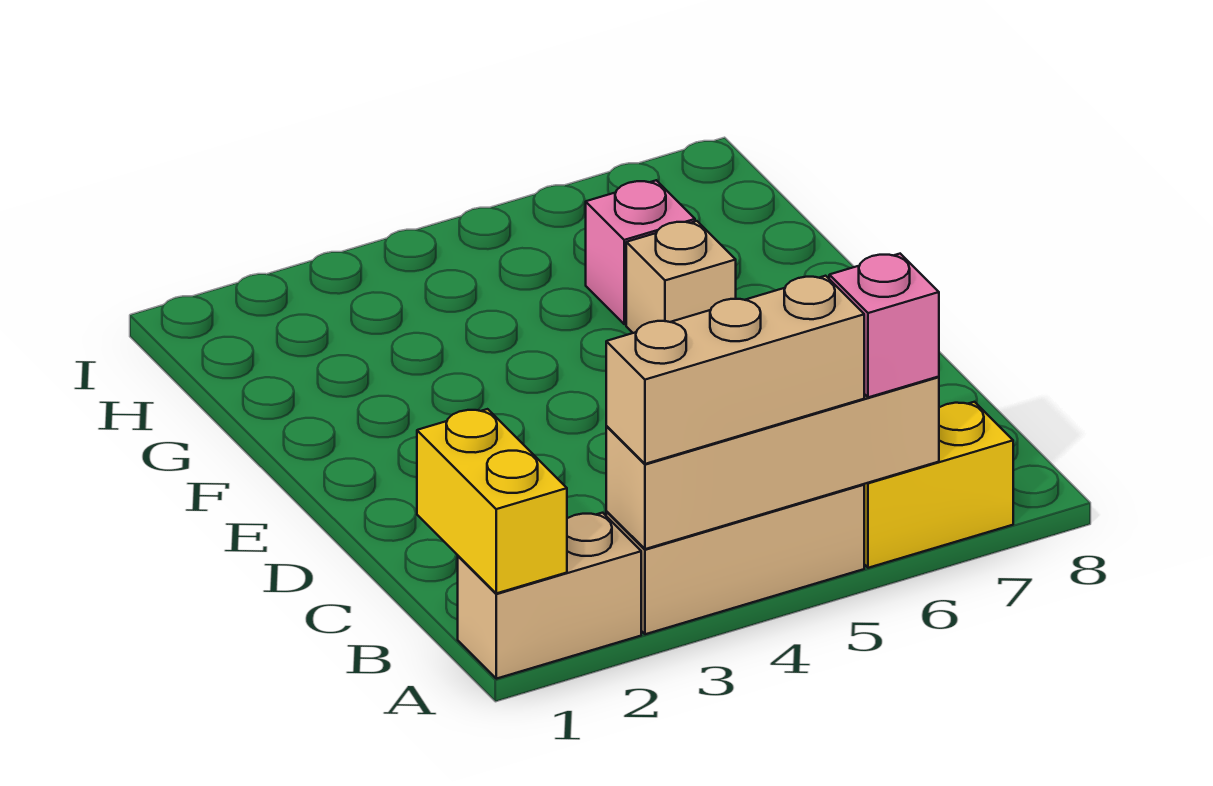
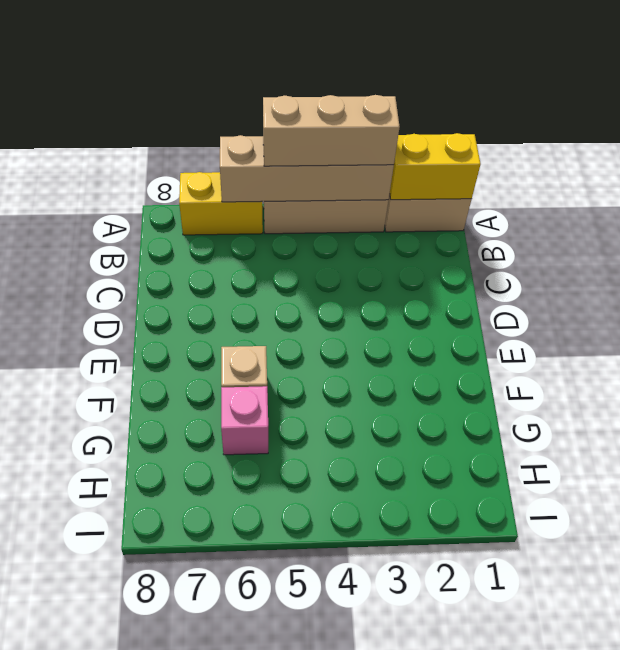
yellow 1x2 brick [417,409,567,593] -> yellow 1x2 brick turned to [390,133,481,200]
pink 1x1 brick [829,254,939,397] -> none

